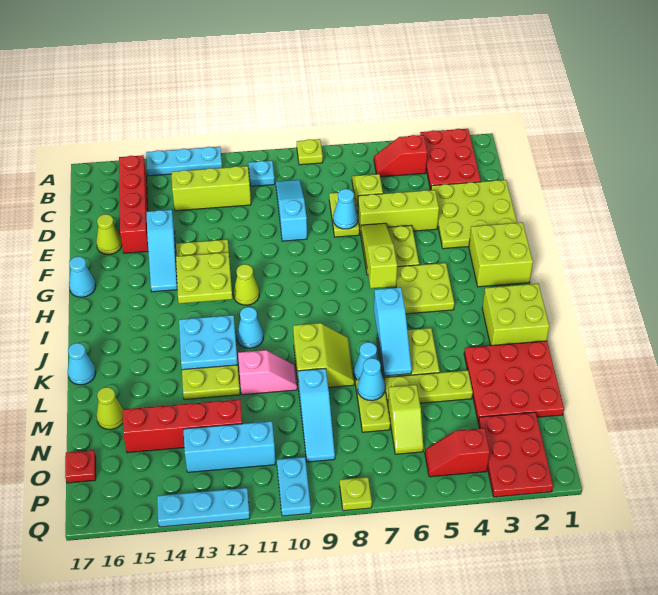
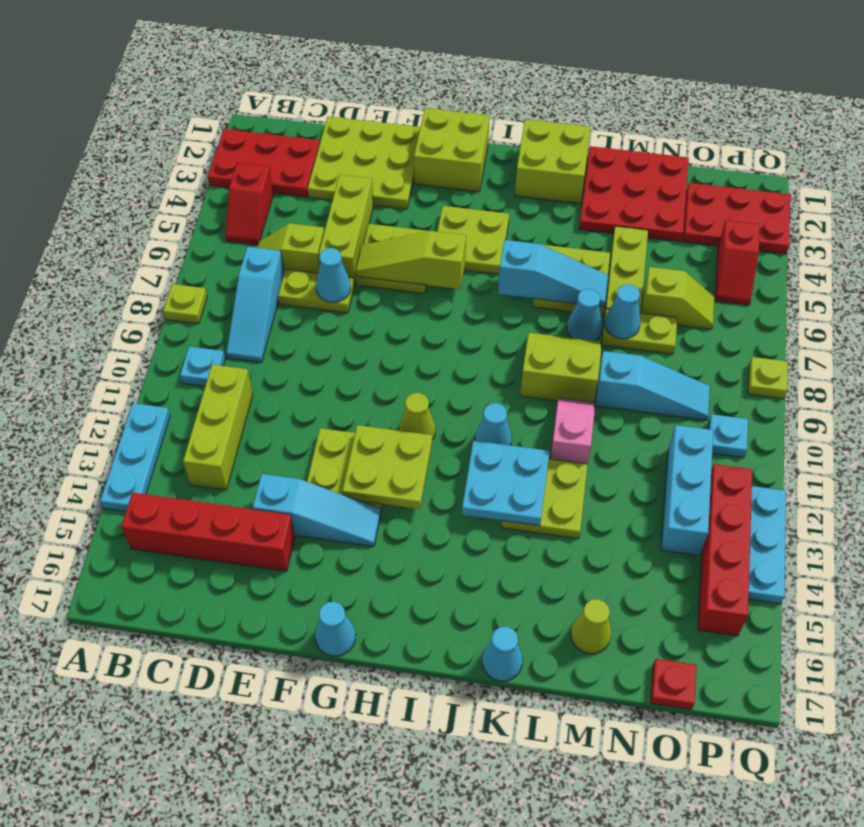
cyan 1x3 slope [276,180,307,241] -> cyan 1x3 slope turned to [226,247,284,362]
lime 1x1 cone [96,214,122,254] -> none
red 1x4 brick [123,399,242,453] -> red 1x4 brick moved to [698,464,752,636]
cyan 1x2 plate [277,457,311,516] -> cyan 1x1 plate [708,414,748,458]

